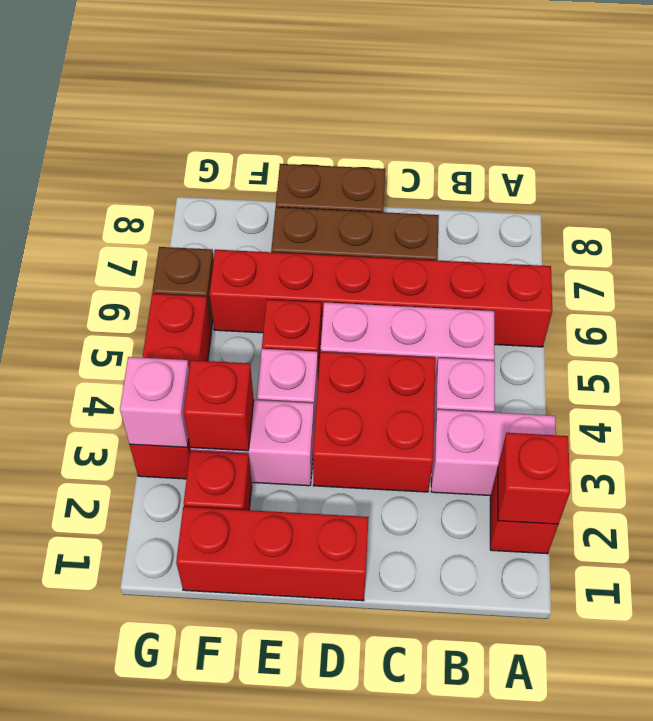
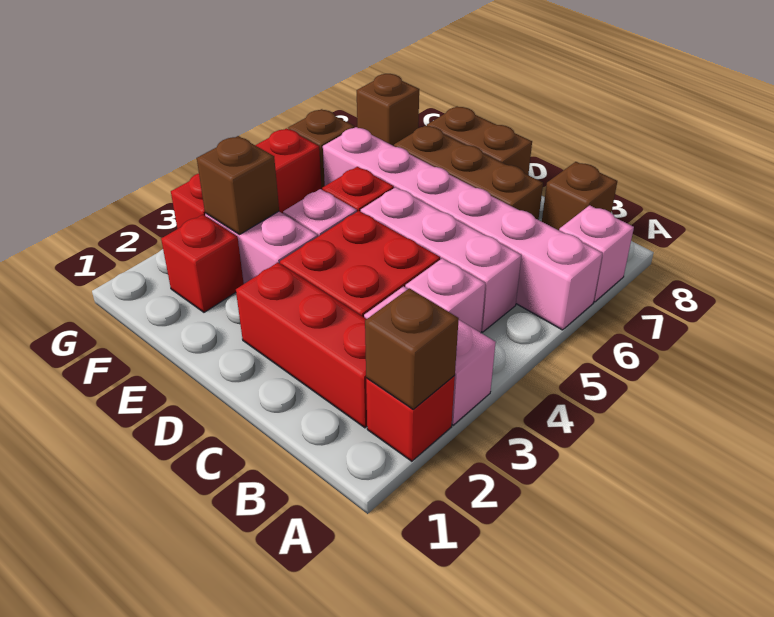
red 1x1 brick [498,433,570,524] -> brown 1x1 brick [365,288,459,409]
red 1x6 brick [210,250,552,347] -> pink 1x6 brick [323,127,603,330]
none -> brown 1x1 brick [542,162,617,230]
red 1x3 brick [176,507,369,601] -> red 1x3 brick moved to [236,263,367,428]
red 1x1 brick [184,360,254,451] -> brown 1x1 brick [197,136,279,235]
pink 1x1 brick [120,357,189,447] -> pink 1x1 brick moved to [559,205,634,302]
none -> brown 1x1 brick [357,74,419,146]

